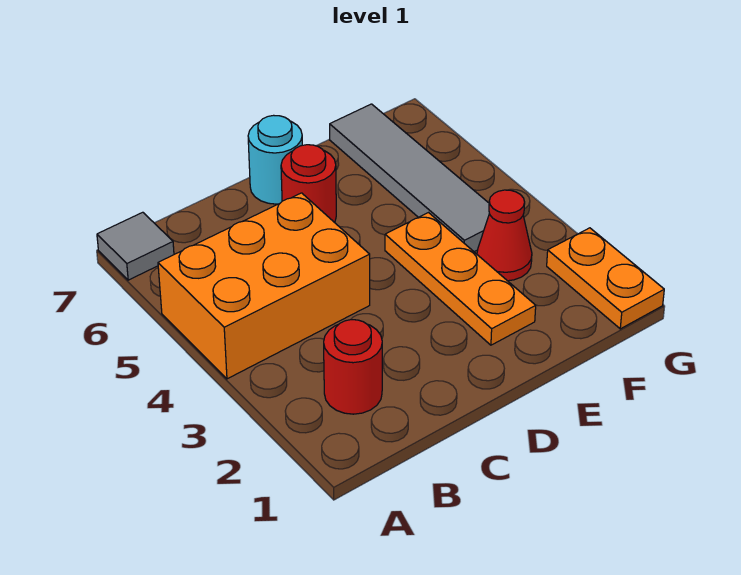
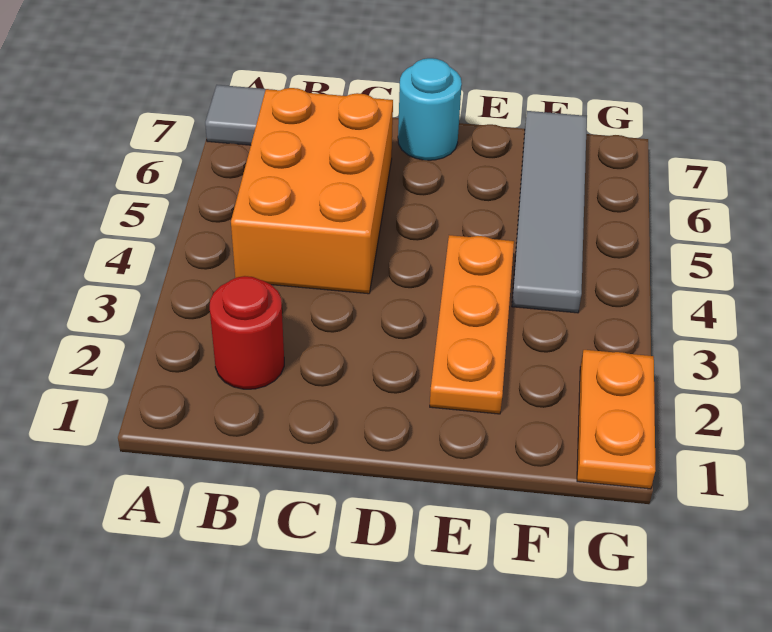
orange 2x3 brick [158,193,370,379] -> orange 2x3 brick turned to [231,88,393,294]
red 1x1 round brick [281,145,336,222] -> none
red 1x1 cone [477,190,532,281] -> none

